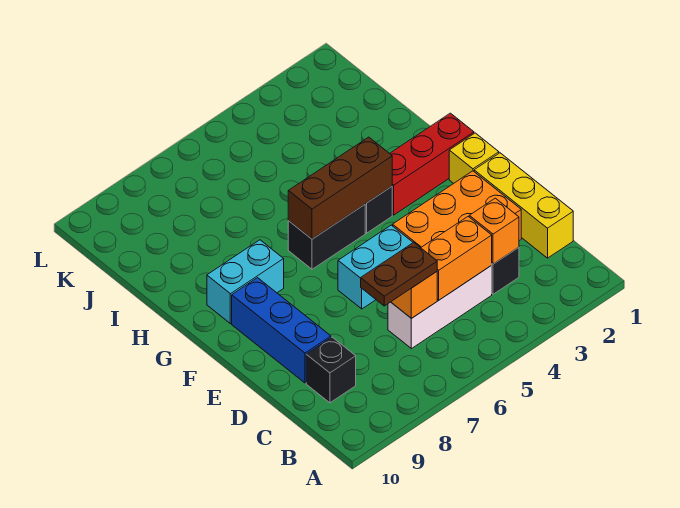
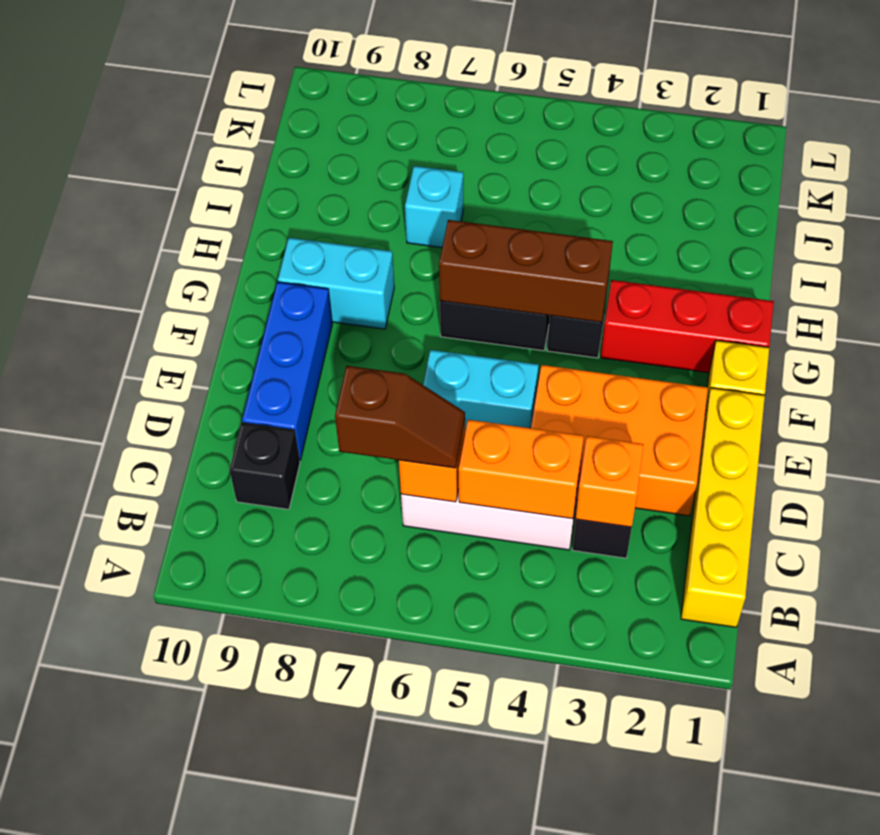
yellow 1x3 brick [474,153,573,258] -> yellow 1x4 brick [681,388,765,627]
brown 1x2 plate [361,242,437,306] -> brown 1x2 slope [335,366,465,468]
none -> cyan 1x1 brick [405,166,463,248]

